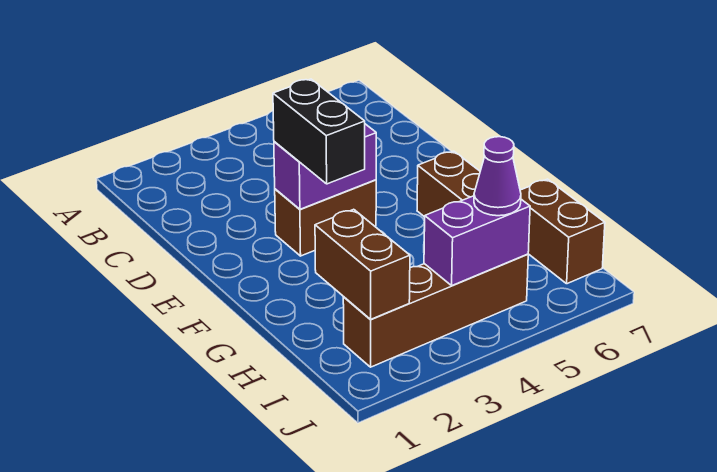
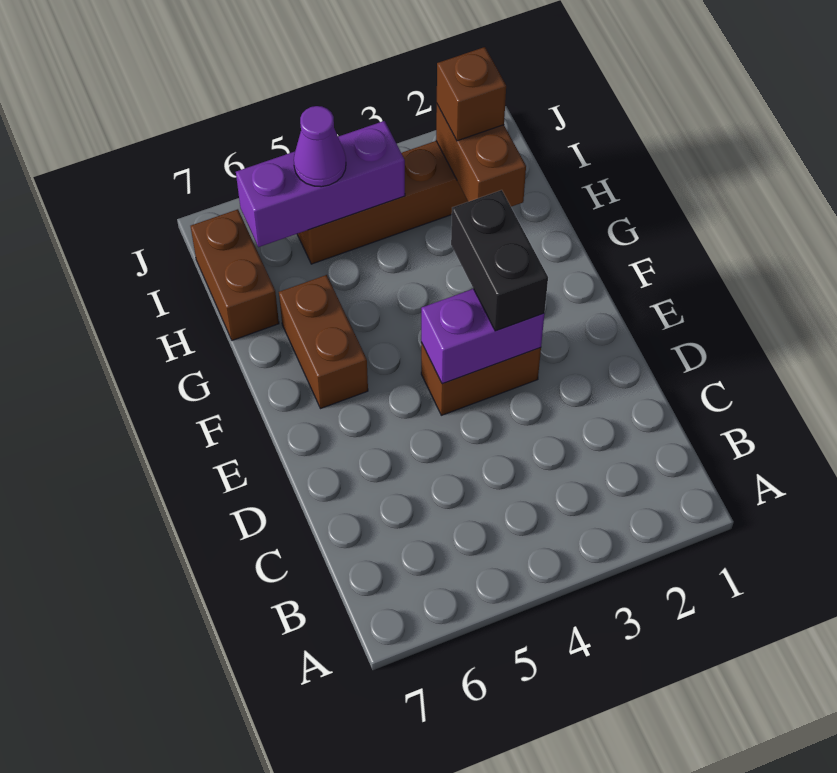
none -> brown 1x1 brick [437,47,506,141]
purple 1x2 brick [424,196,530,285] -> purple 1x3 brick [236,121,405,247]

